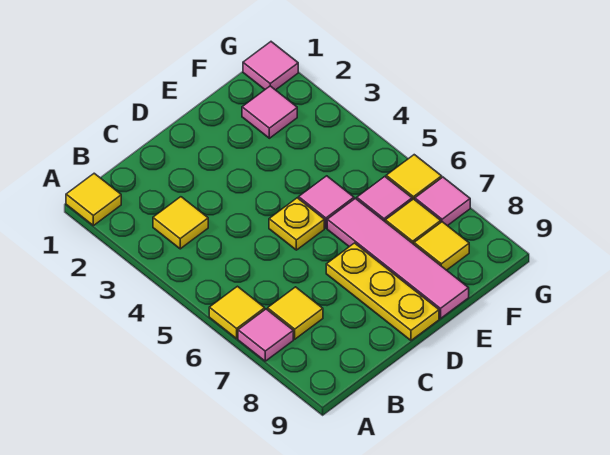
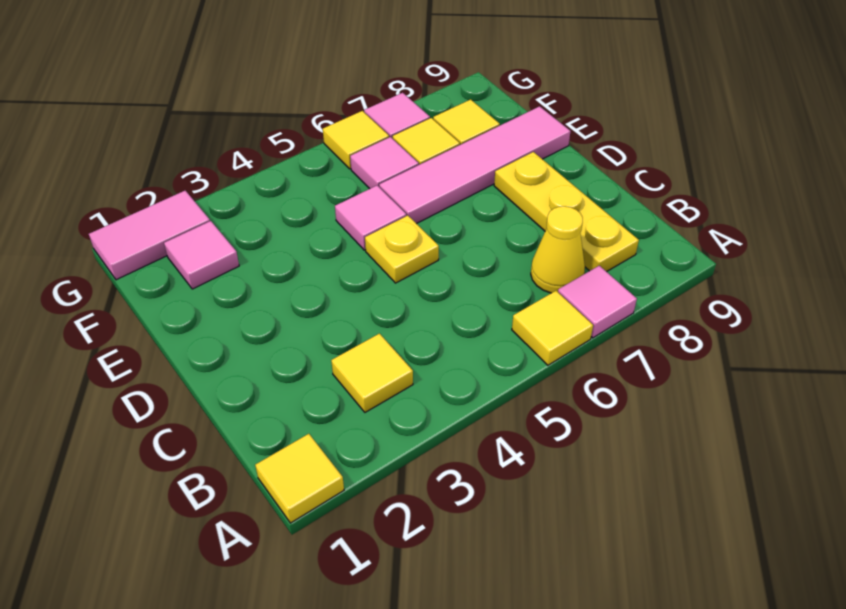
yellow 1x1 tile [268,287,323,339] -> yellow 1x1 cone [531,206,585,293]
yellow 1x3 plate [326,243,439,340] -> yellow 1x3 plate turned to [494,152,639,272]
pink 1x1 tile [243,42,298,90] -> pink 1x2 tile [89,191,210,280]

